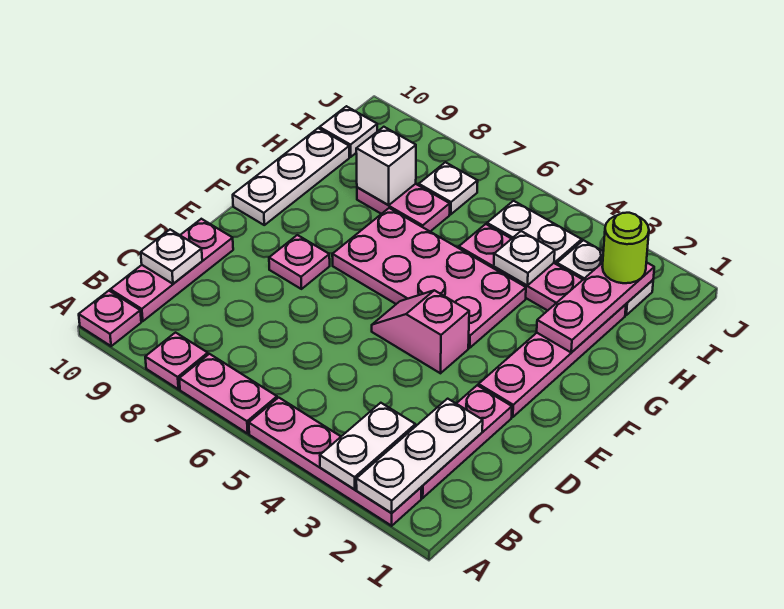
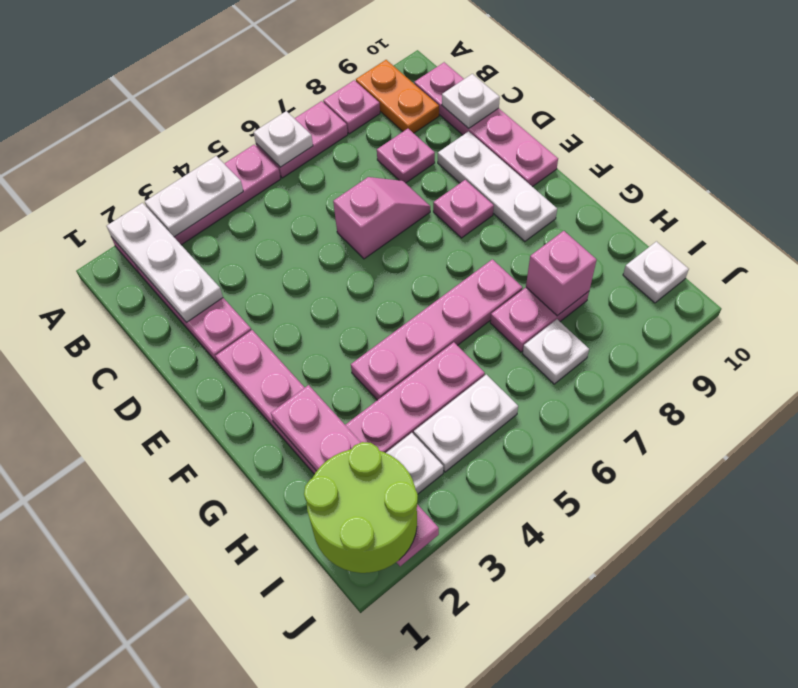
white 1x2 plate [320,403,415,490] -> white 1x2 plate turned to [145,156,243,237]
none -> orange 1x2 plate [356,60,439,133]
pink 1x1 plate [79,291,141,346] -> pink 1x1 plate moved to [377,129,435,183]
pink 1x3 plate [110,219,233,321] -> pink 1x4 plate [414,62,558,187]
pink 1x2 slope [372,290,469,373] -> pink 1x2 slope moved to [333,177,430,259]
pink 2x4 plate [332,208,526,348] -> pink 1x4 plate [351,259,523,400]
white 1x3 plate [233,128,349,225] -> white 1x3 plate moved to [438,131,557,241]
pink 1x3 plate [537,262,654,353] -> pink 1x4 plate [271,385,439,566]
white 1x1 plate [494,231,555,285] -> white 1x1 plate moved to [253,111,313,167]
white 1x1 brick [356,127,416,205] -> pink 1x1 brick [526,231,597,316]
lime 1x1 round brick [602,213,649,283] -> lime 2x2 round brick [304,442,418,573]

